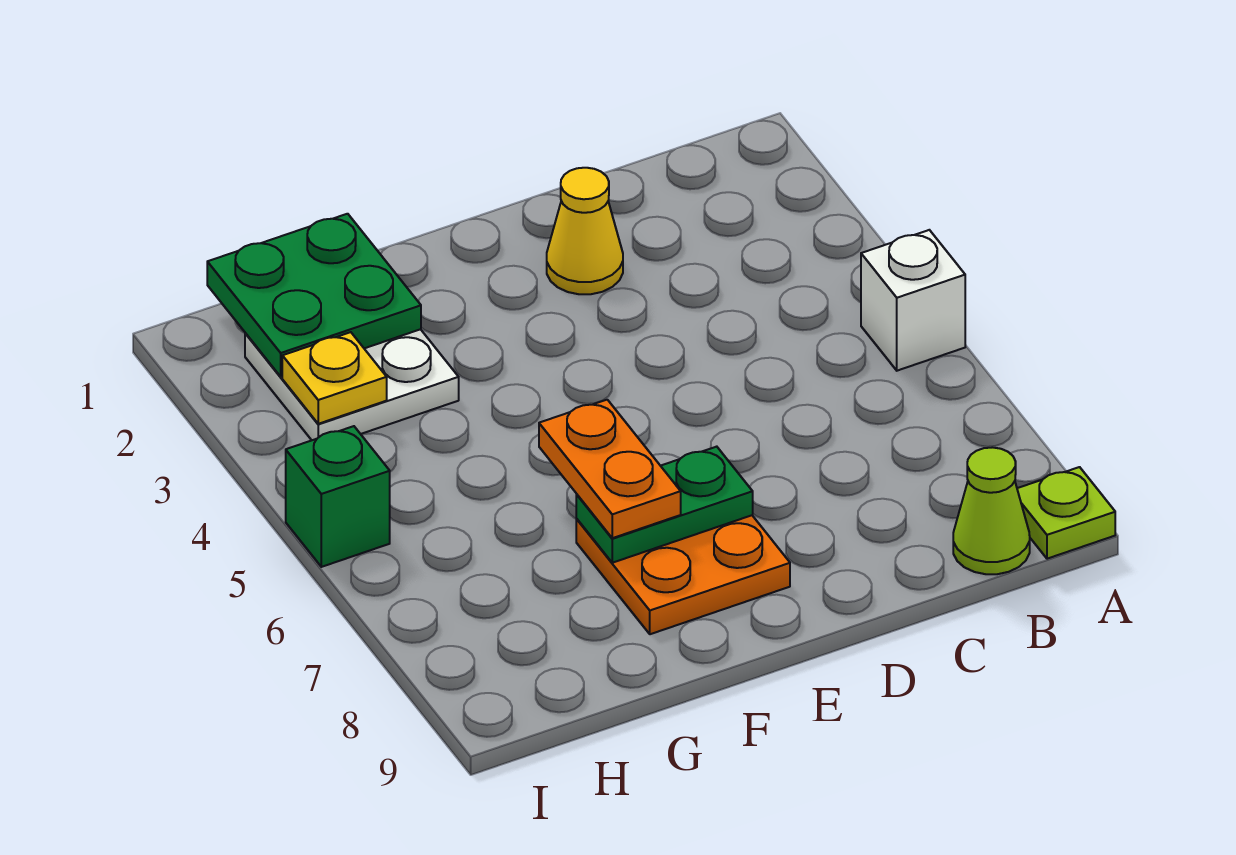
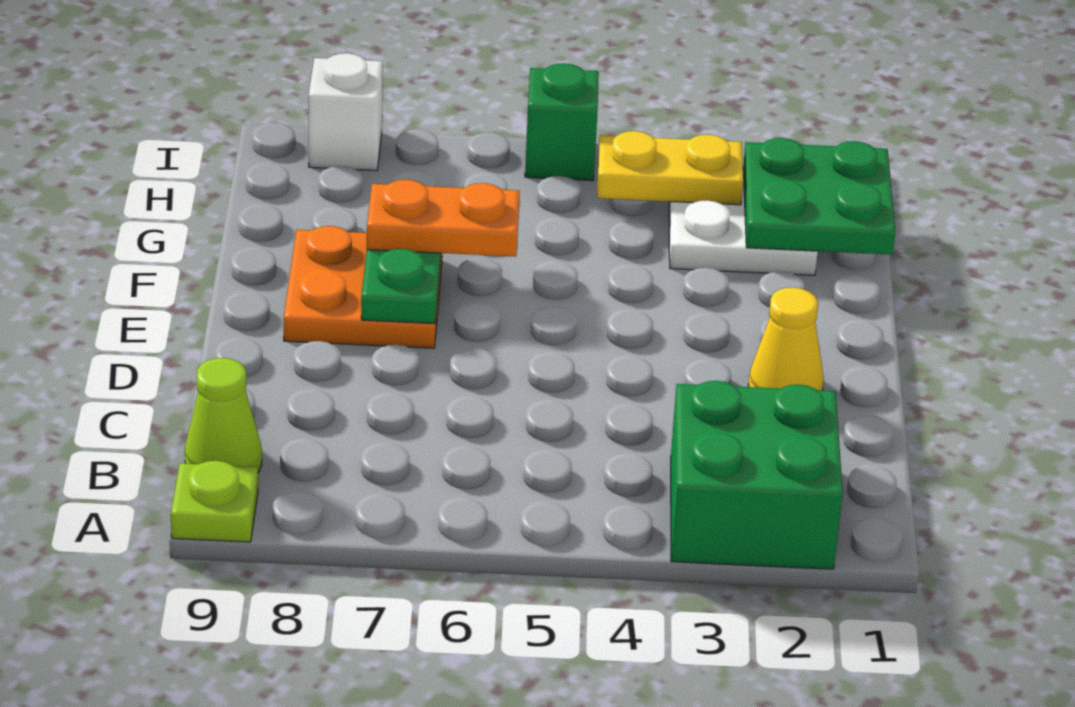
none -> green 2x2 brick [671,381,843,569]
white 1x1 brick [861,230,965,371] -> white 1x1 brick moved to [309,53,383,170]
yellow 1x1 plate [282,332,387,424] -> yellow 1x2 plate [597,131,743,205]

